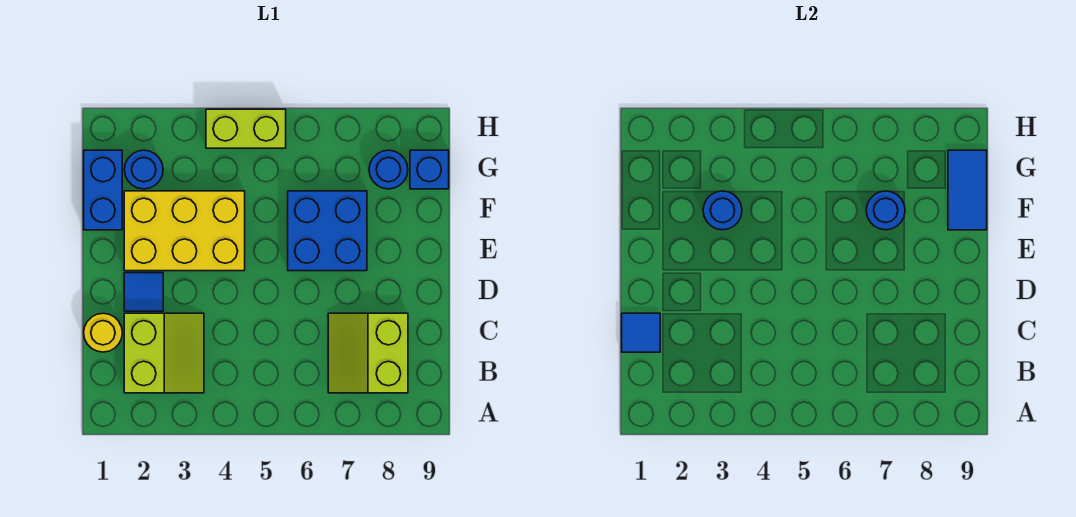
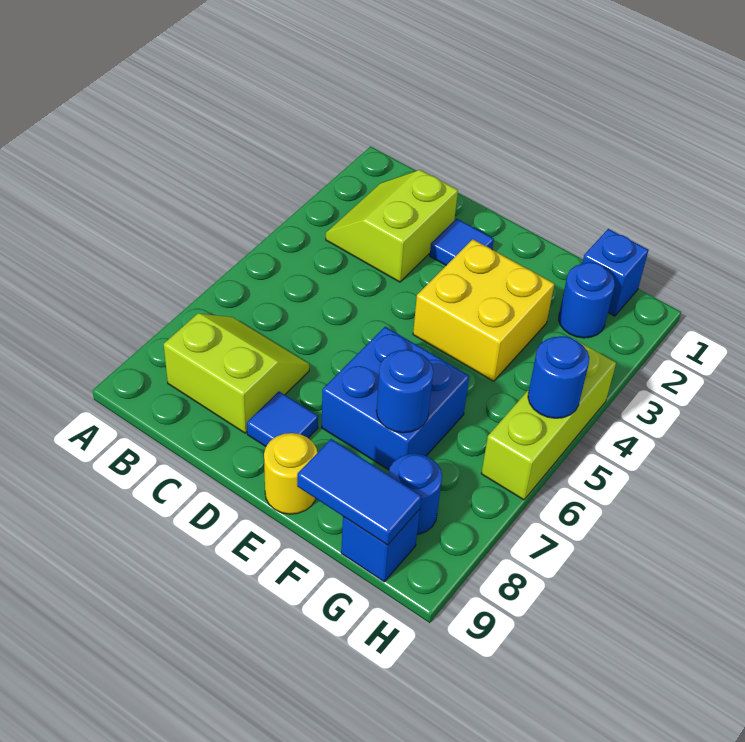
lime 2x2 slope [124,313,204,393] -> lime 2x2 slope turned to [326,170,458,282]
yellow 1x1 round brick [84,313,122,352] -> yellow 1x1 round brick moved to [264,433,317,514]
blue 1x1 tile [622,313,660,352] -> blue 1x1 tile moved to [247,391,318,446]
yellow 2x3 brick [124,191,245,271] -> yellow 2x2 brick [413,239,554,381]
blue 1x2 brick [84,150,122,230] -> blue 1x1 brick [582,229,649,316]
blue 1x1 round brick [703,191,742,230] -> blue 1x1 round brick moved to [528,336,589,418]
lime 1x2 brick [206,109,286,148] -> lime 1x3 brick [481,342,616,500]

